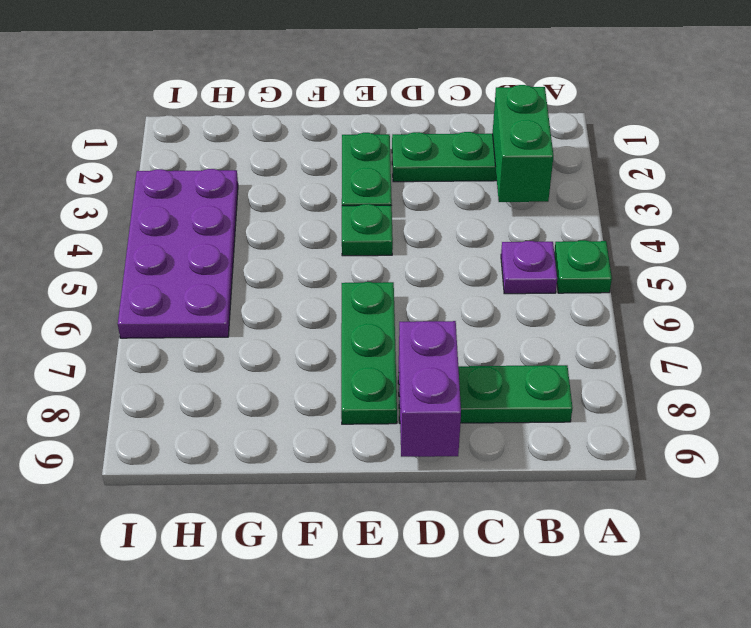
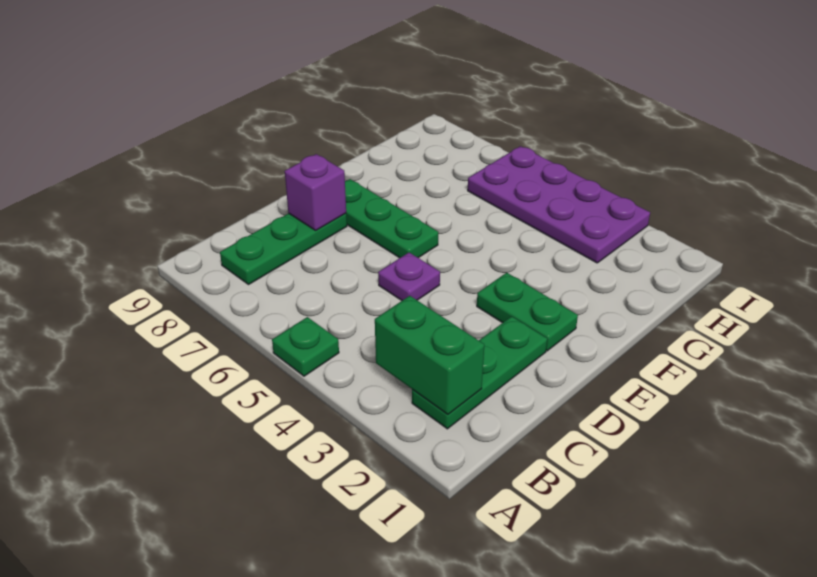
purple 1x1 plate [501,241,557,294] -> purple 1x1 plate moved to [378,253,440,300]
purple 1x2 brick [399,321,461,457] -> purple 1x1 brick [285,154,346,230]
green 1x1 plate [342,204,393,256] -> none

